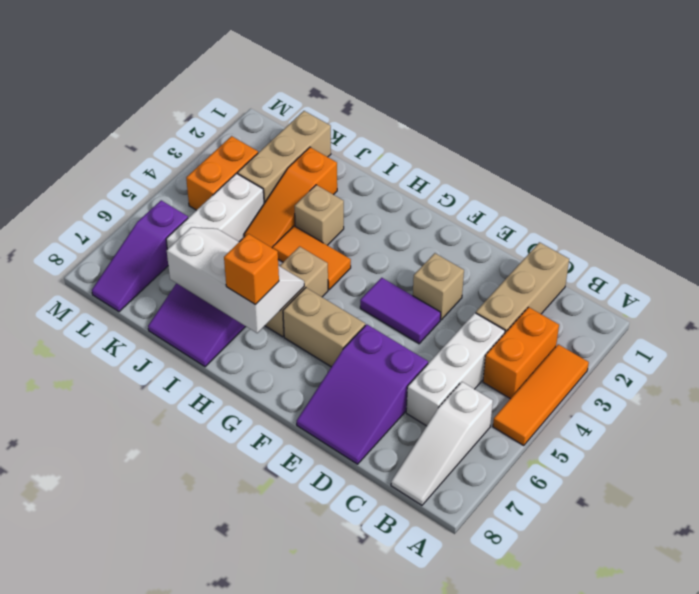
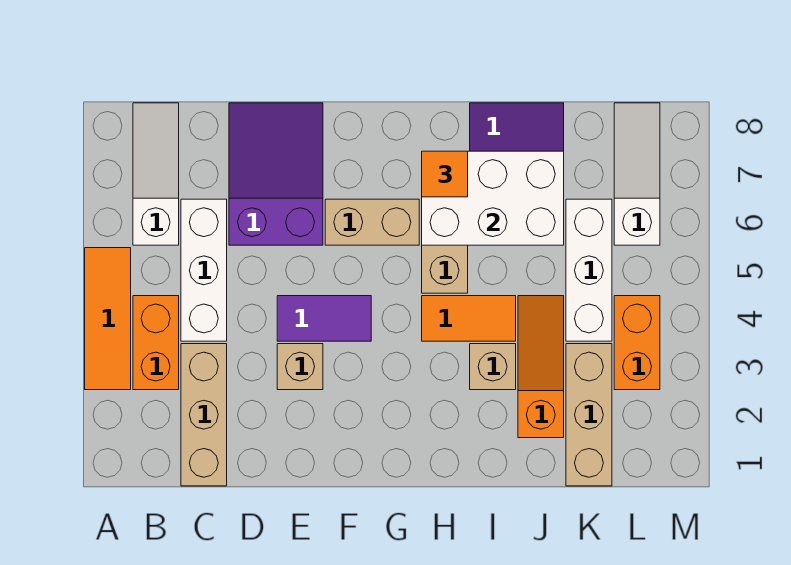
white 2x3 slope [167,227,304,333] -> white 2x3 brick [422,151,564,245]
orange 1x1 brick [224,234,279,305] -> orange 1x1 tile [422,151,468,197]
purple 1x3 slope [92,200,188,312] -> white 1x3 slope [614,103,660,245]

